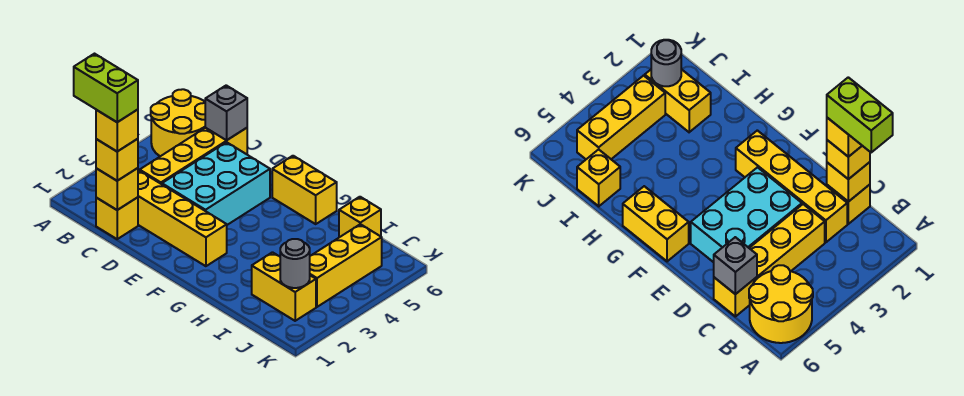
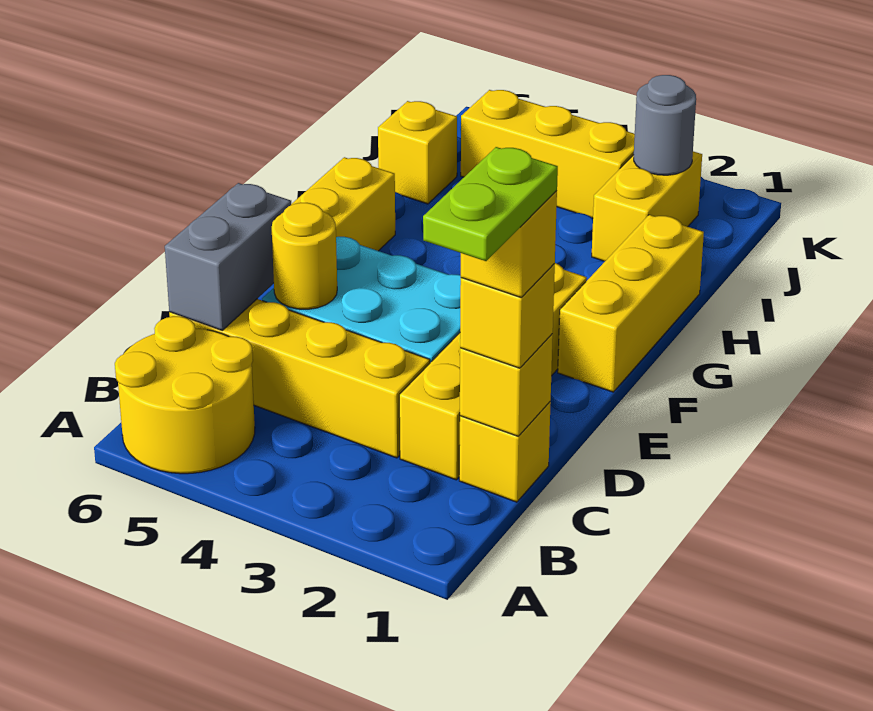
lime 1x2 brick [74,54,138,122] -> lime 1x2 plate [423,147,558,261]
grey 1x1 brick [205,85,247,140] -> grey 1x2 brick [165,183,291,330]
none -> yellow 1x1 round brick [272,203,337,309]
none -> yellow 1x3 brick [558,215,704,392]

